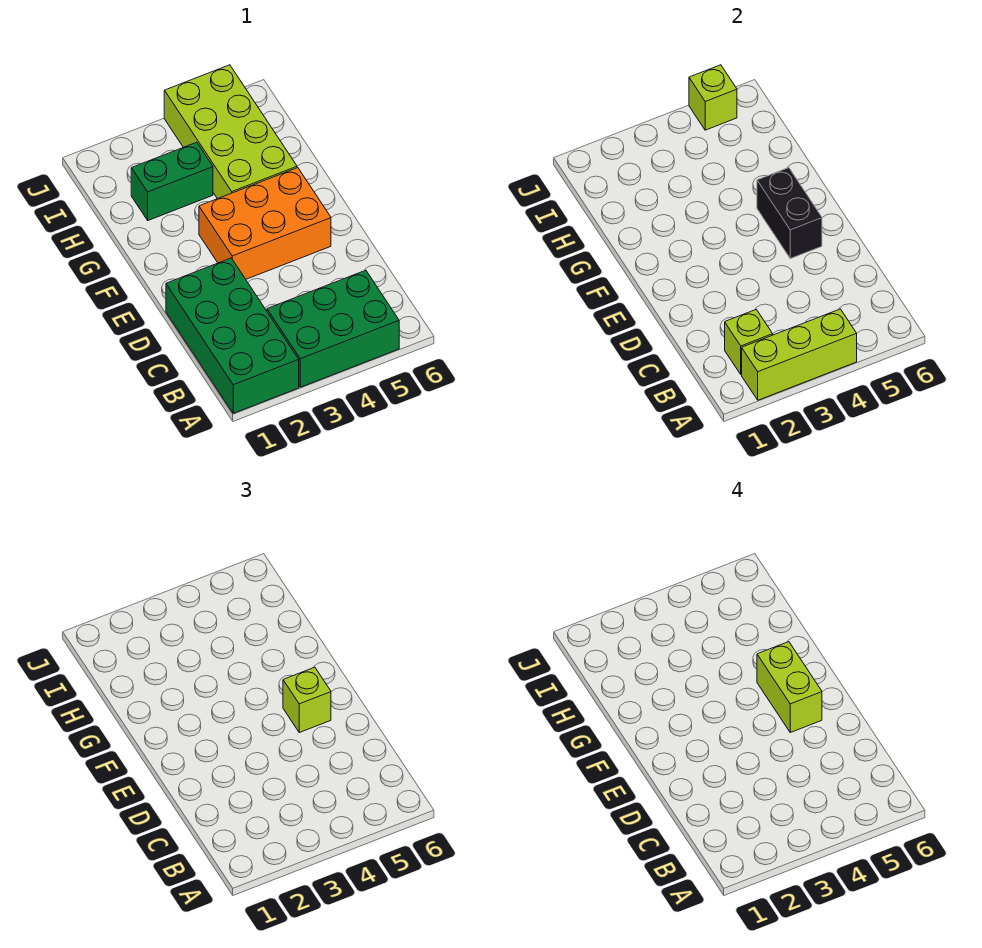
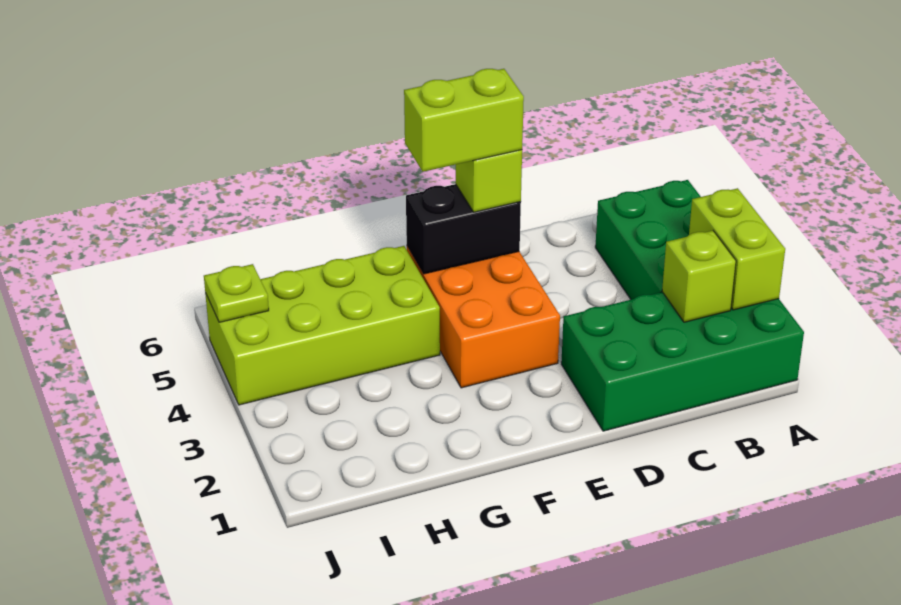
lime 1x3 brick [742,309,857,400] -> lime 1x2 brick [689,188,785,310]
green 1x2 brick [131,142,213,220] -> none
lime 1x1 brick [689,65,737,130] -> lime 1x1 plate [204,264,269,322]

